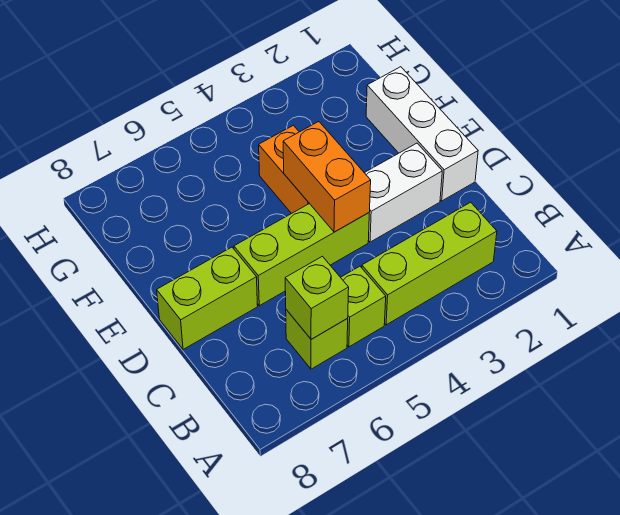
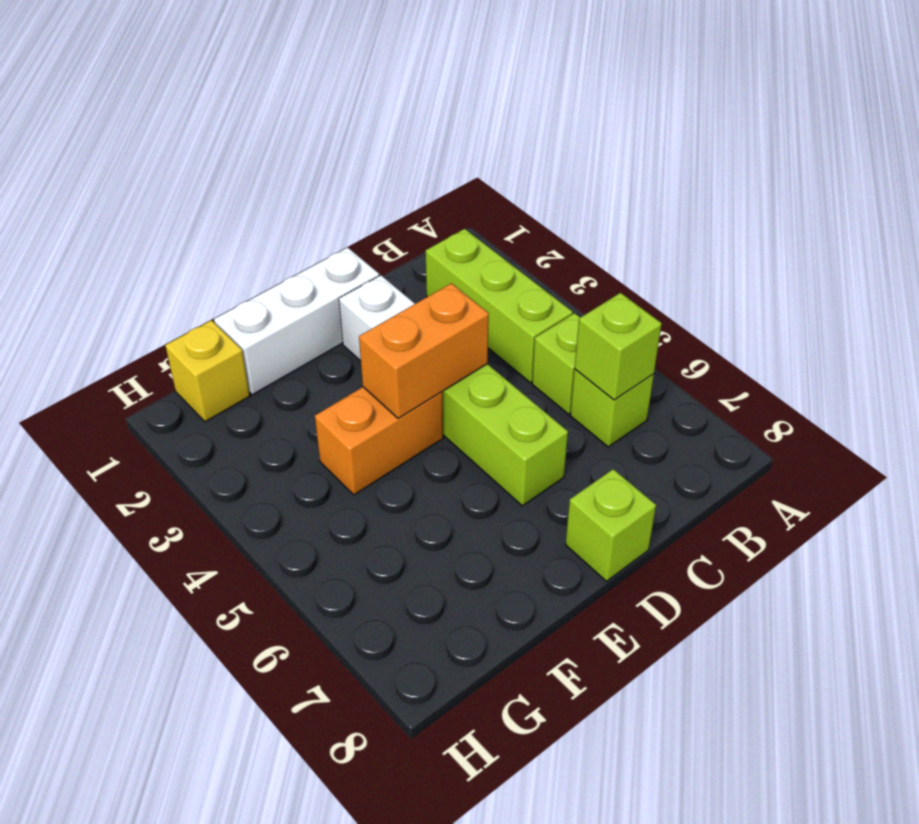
lime 1x2 brick [157,247,258,350] -> lime 1x1 brick [565,469,656,581]
none -> yellow 1x1 brick [165,320,250,422]

